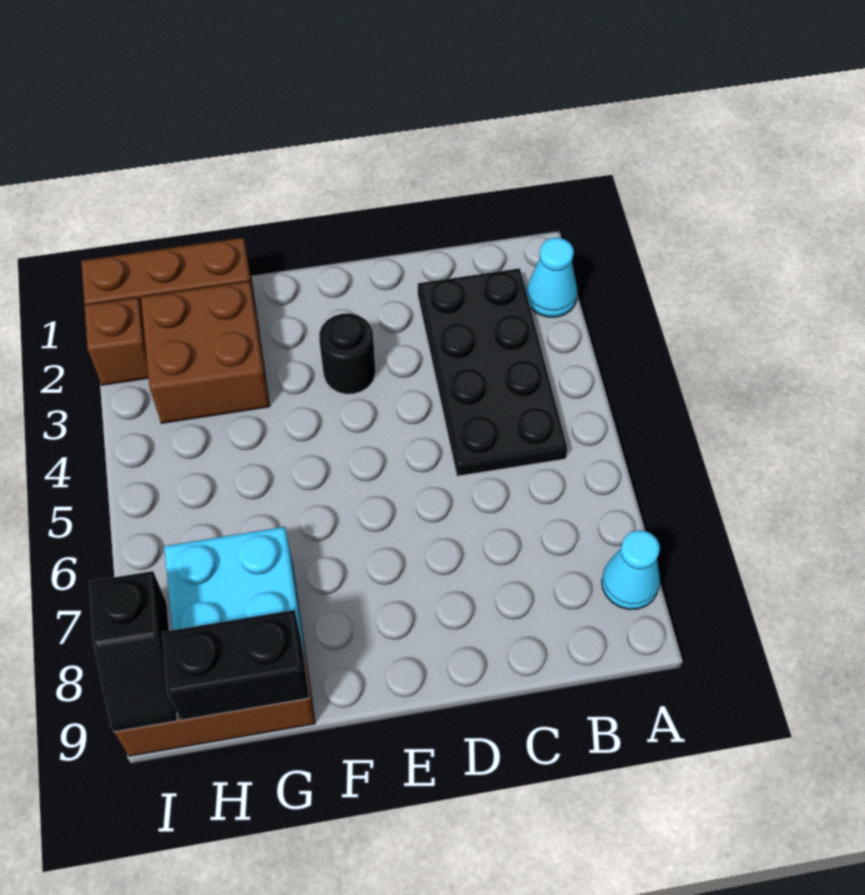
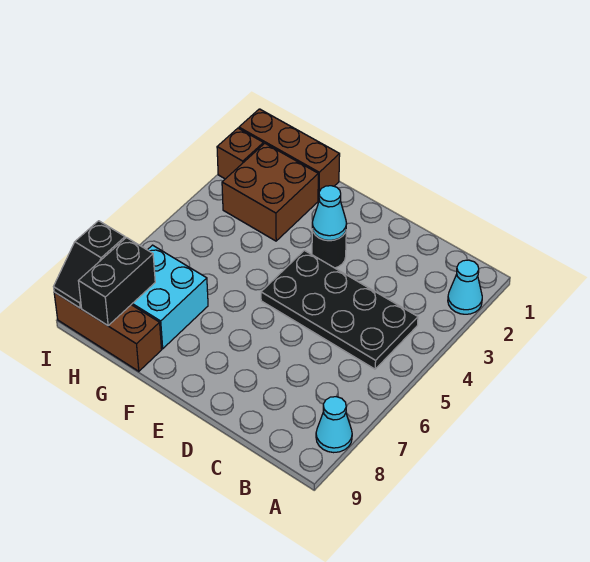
black 2x4 plate [418,268,567,476] -> black 2x4 plate turned to [261,250,418,369]
none -> cyan 1x1 cone [312,186,347,240]
black 1x2 brick [162,610,309,720] -> black 1x2 brick turned to [79,238,155,326]

